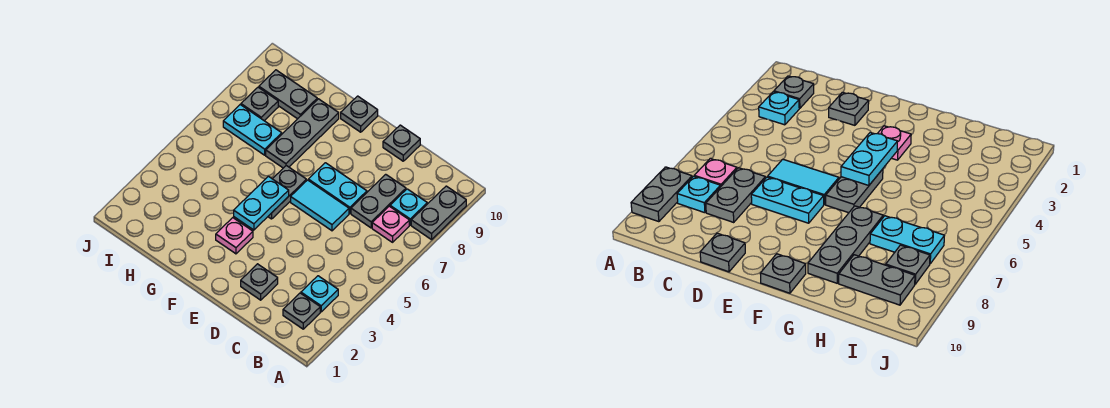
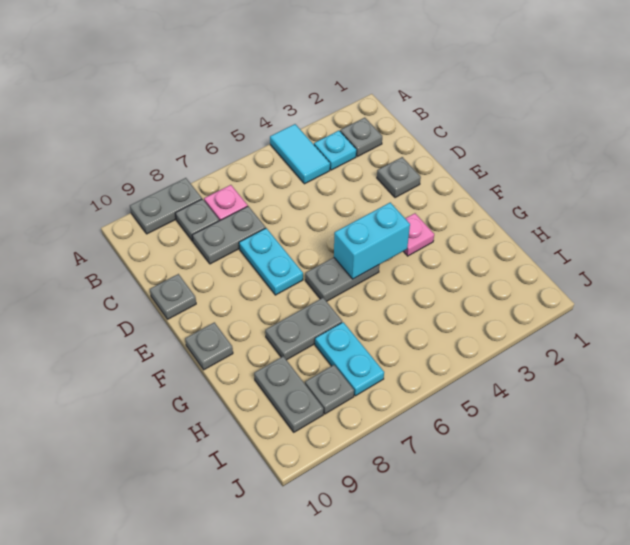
cyan 1x1 plate [390,189,427,225] -> grey 1x1 plate [175,199,219,241]
cyan 1x2 tile [291,180,349,231] -> cyan 1x2 tile moved to [270,124,330,184]
cyan 1x2 plate [234,176,289,230] -> cyan 1x2 brick [334,202,410,279]
grey 1x3 plate [266,99,339,168] -> grey 1x2 plate [265,298,342,360]

